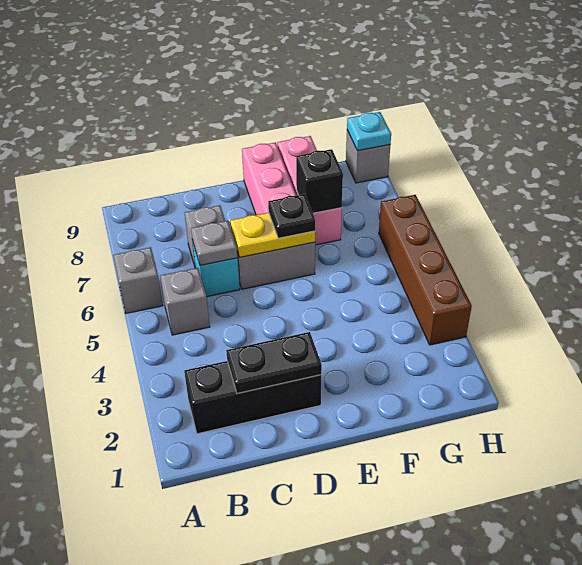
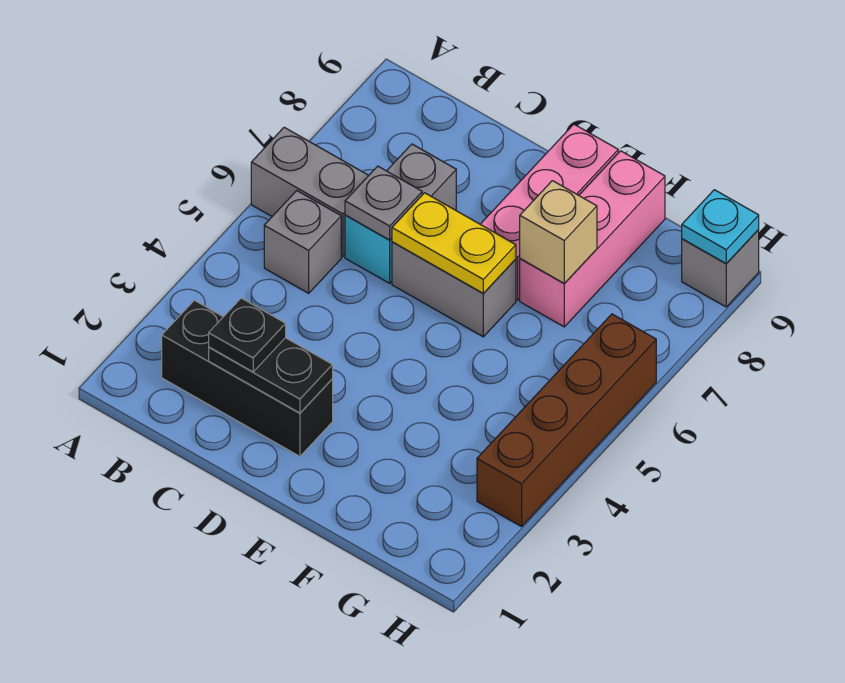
grey 1x1 brick [113,247,163,313] -> grey 1x2 brick [251,127,369,257]
black 1x1 plate [268,194,315,238] -> black 1x1 plate moved to [209,298,286,372]
black 1x1 brick [296,149,343,213] -> tan 1x1 brick [520,181,597,284]

